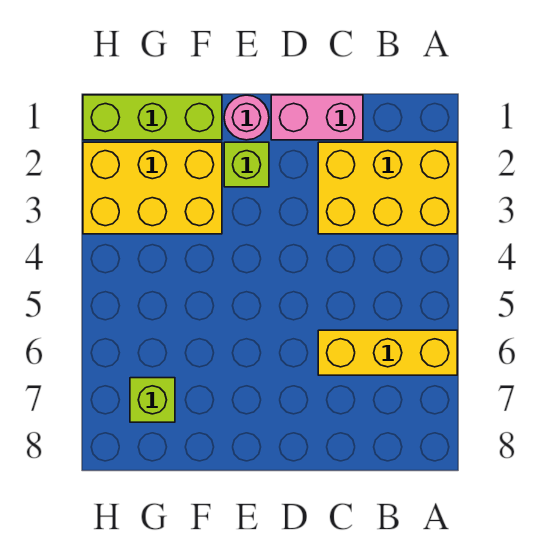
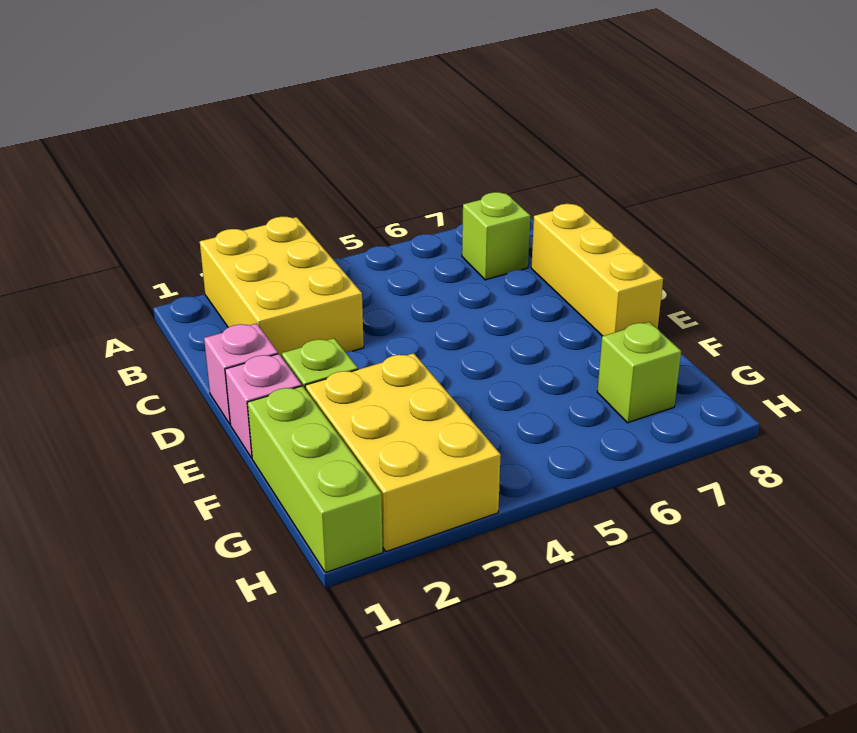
yellow 1x3 brick [318,330,457,375] -> yellow 1x3 brick moved to [531,204,663,336]
none -> lime 1x1 brick [462,192,530,280]
pink 1x2 brick [271,95,363,140] -> pink 1x1 brick [204,323,278,424]
pink 1x1 round brick [224,95,269,140] -> pink 1x1 brick [225,354,302,458]

